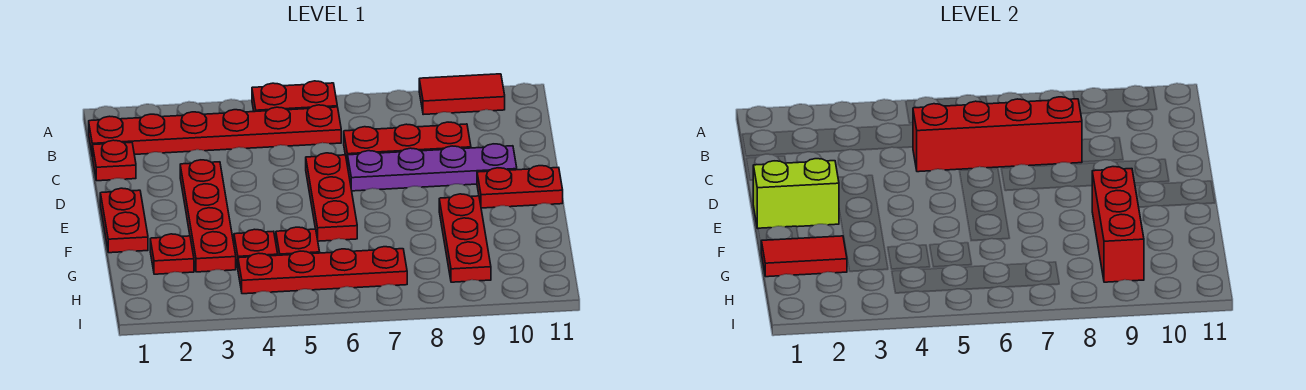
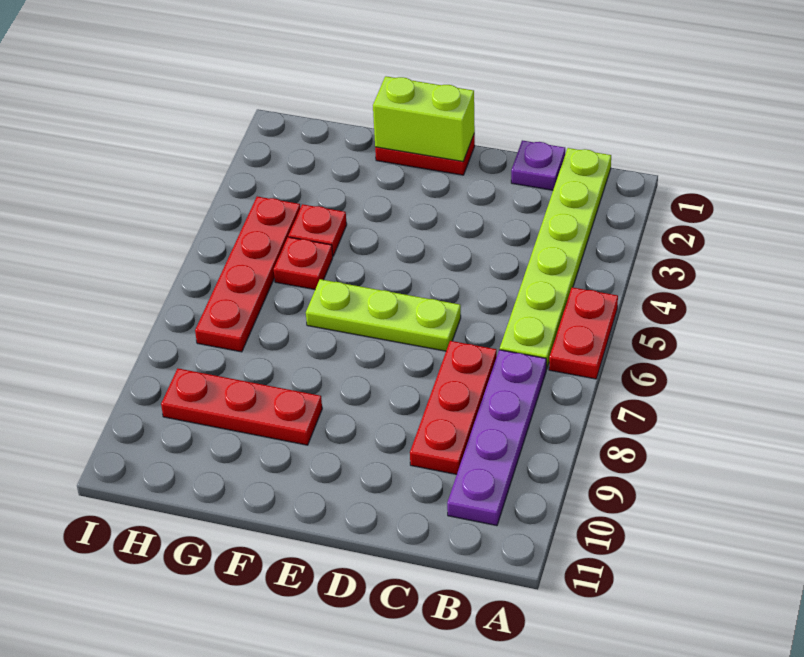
red 1x2 tile [419,74,505,115] -> none
red 1x6 plate [89,105,341,156] -> lime 1x6 plate [500,148,611,370]
red 1x1 plate [93,140,136,181] -> purple 1x1 plate [511,140,565,190]
red 1x4 brick [913,97,1082,172] -> none
red 1x4 plate [180,160,236,272] -> none
red 1x3 plate [306,153,357,241] -> lime 1x3 plate [306,279,461,351]
purple 1x4 plate [348,144,517,191] -> purple 1x4 plate moved to [447,350,546,526]
lime 1x2 brick [753,159,839,228] -> lime 1x2 brick turned to [373,76,475,161]
red 1x2 plate [477,166,563,208] -> none
red 1x3 brick [1092,167,1144,282] -> none
red 1x2 tile [761,236,847,277] -> none
red 1x1 plate [150,234,194,274] -> none

